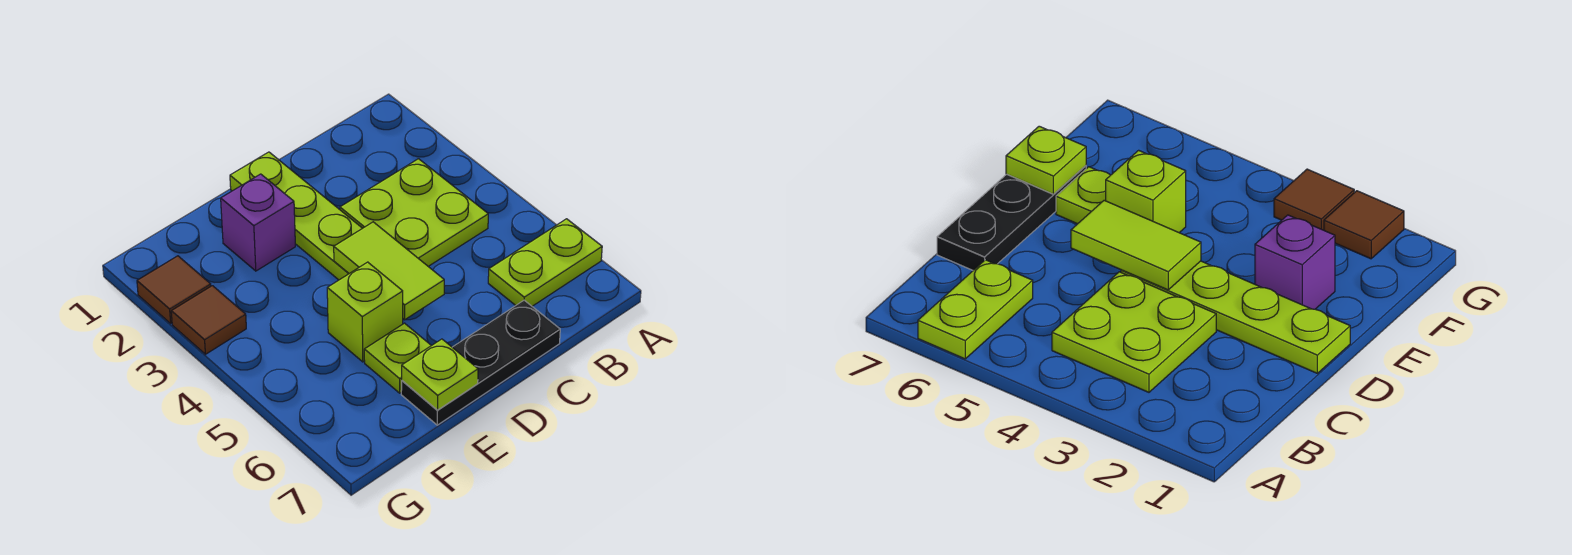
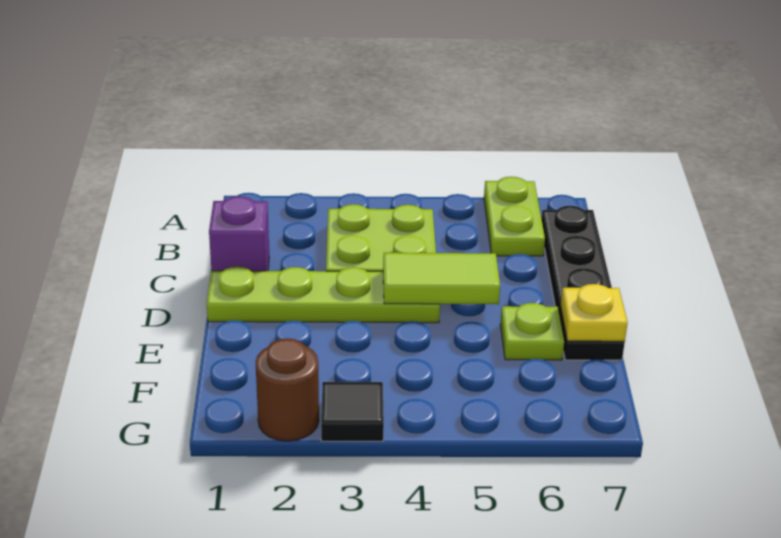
black 1x3 plate [401,300,560,425] -> black 1x4 plate [541,206,625,360]
purple 1x1 brick [221,174,295,271] -> purple 1x1 brick moved to [209,196,269,271]
lime 1x1 brick [327,262,403,362] -> none
lime 1x1 plate [402,339,478,410] -> yellow 1x1 plate [561,284,628,342]
brown 1x1 tile [137,256,211,323] -> brown 1x1 round brick [256,338,319,441]
brown 1x1 tile [171,286,246,354] -> black 1x1 tile [321,382,384,441]

